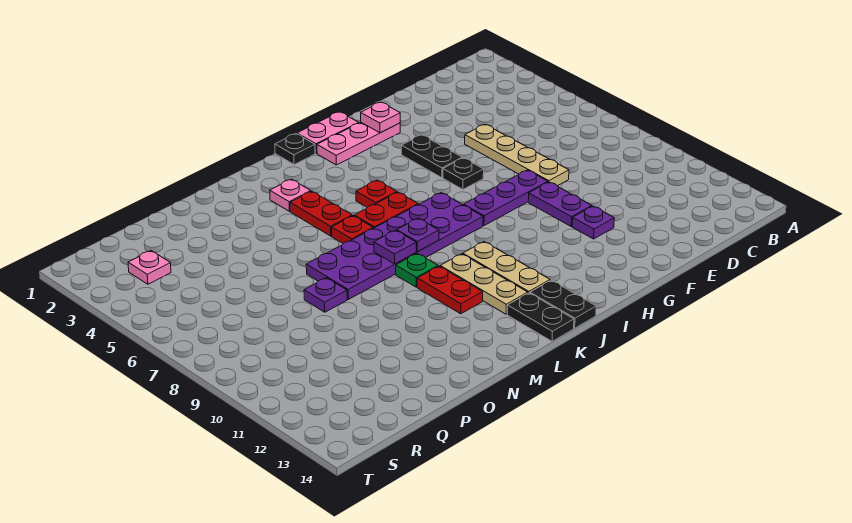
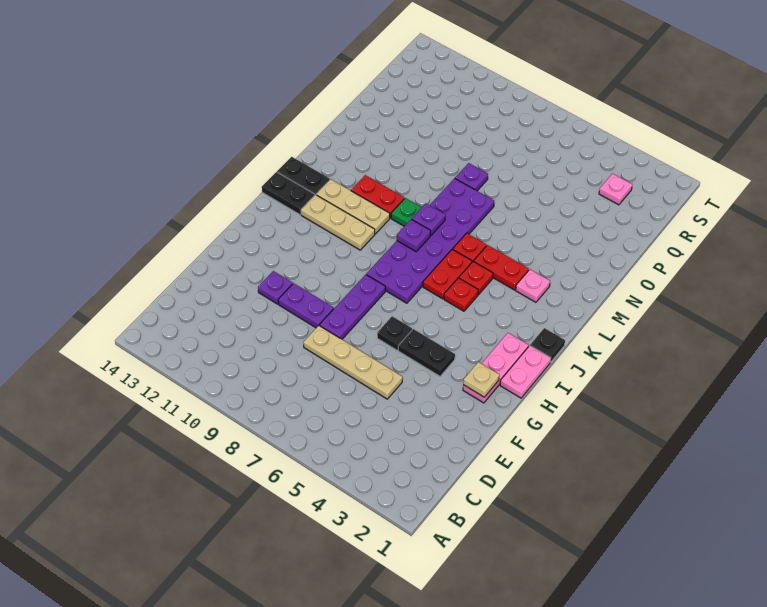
pink 1x1 plate [361,103,400,133] -> tan 1x1 plate [463,362,499,397]
none -> red 1x1 plate [459,261,493,294]

